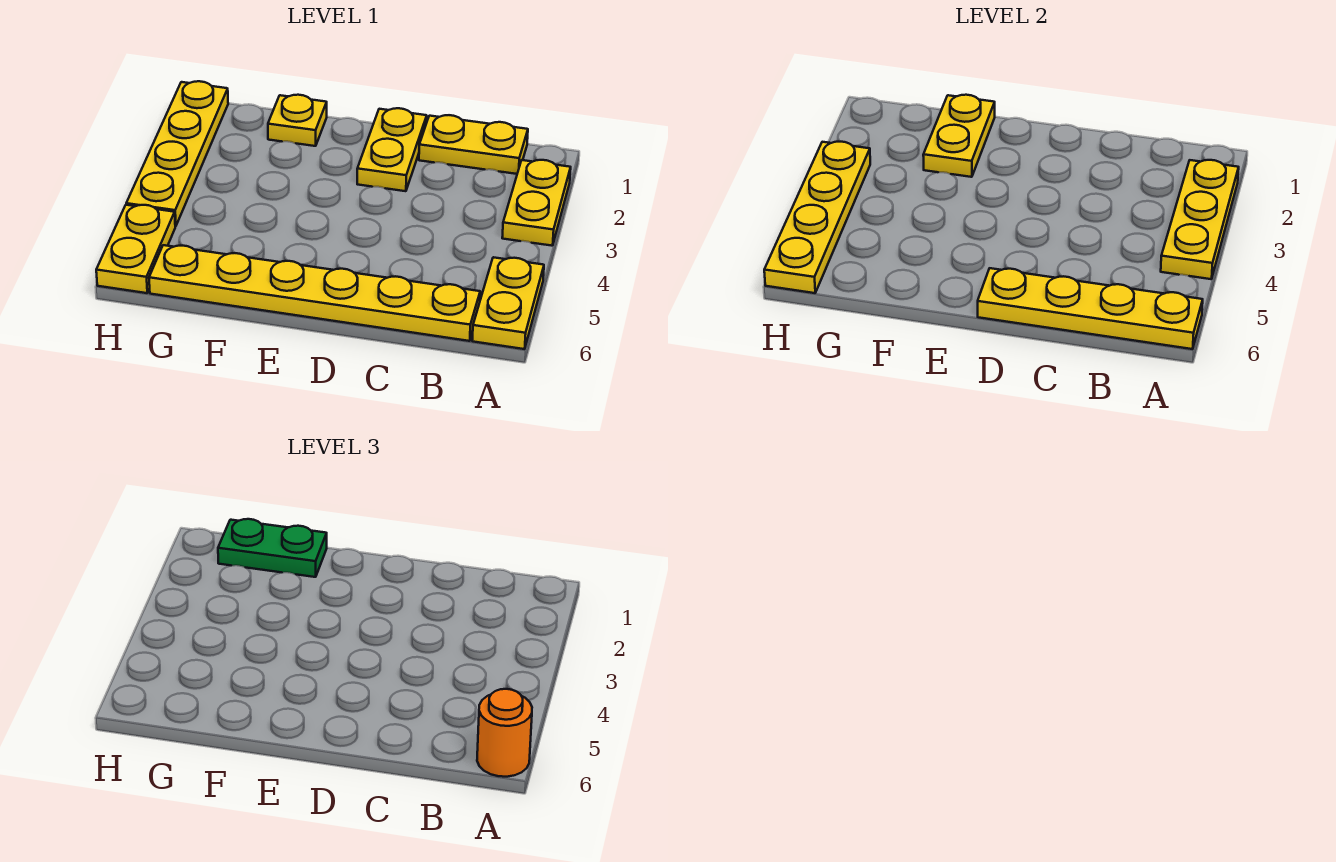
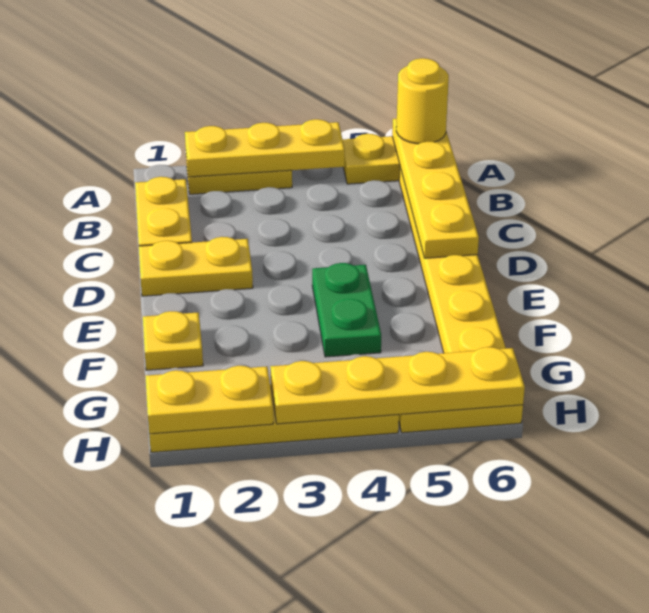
orange 1x1 round brick [477,689,532,777] -> yellow 1x1 round brick [396,58,449,144]
yellow 1x2 plate [923,95,995,177] -> yellow 1x2 plate moved to [145,366,273,434]
green 1x2 plate [218,519,327,577] -> green 1x2 plate moved to [312,263,381,357]

